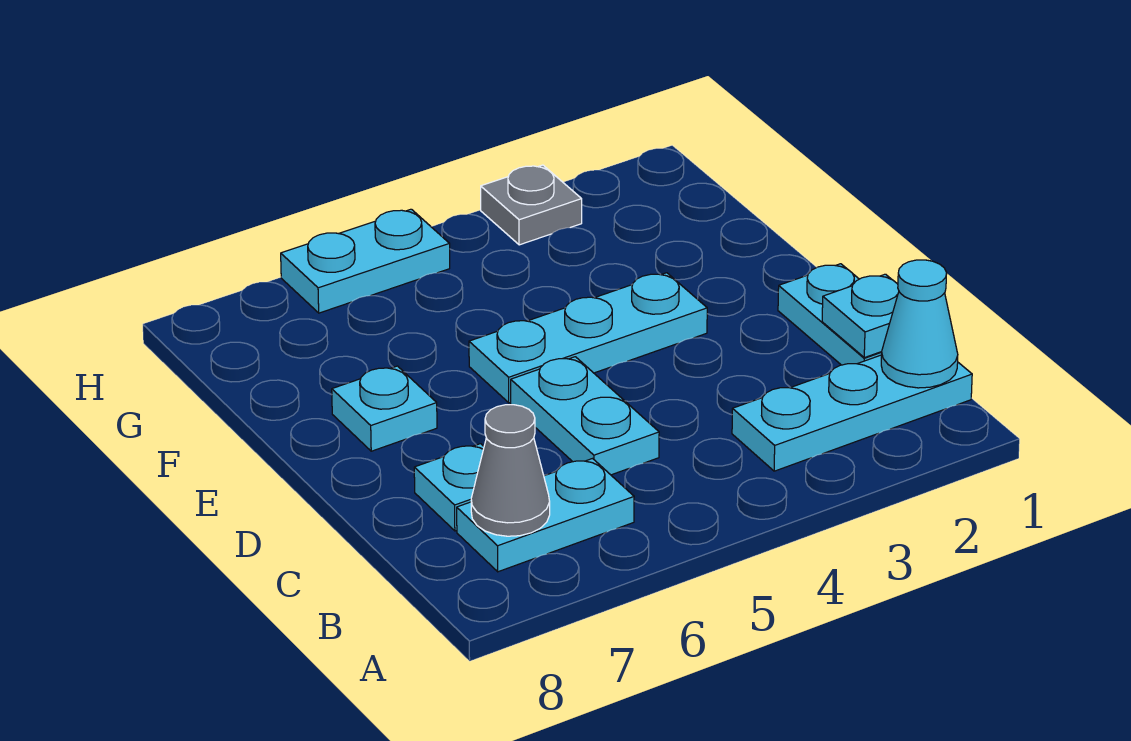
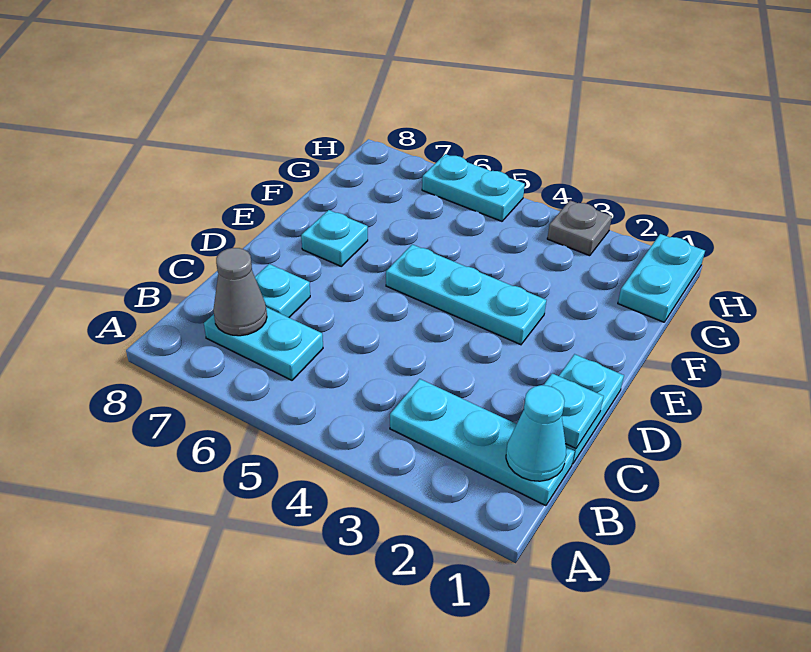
cyan 1x2 plate [511,357,659,475] -> cyan 1x2 plate moved to [618,234,705,322]

